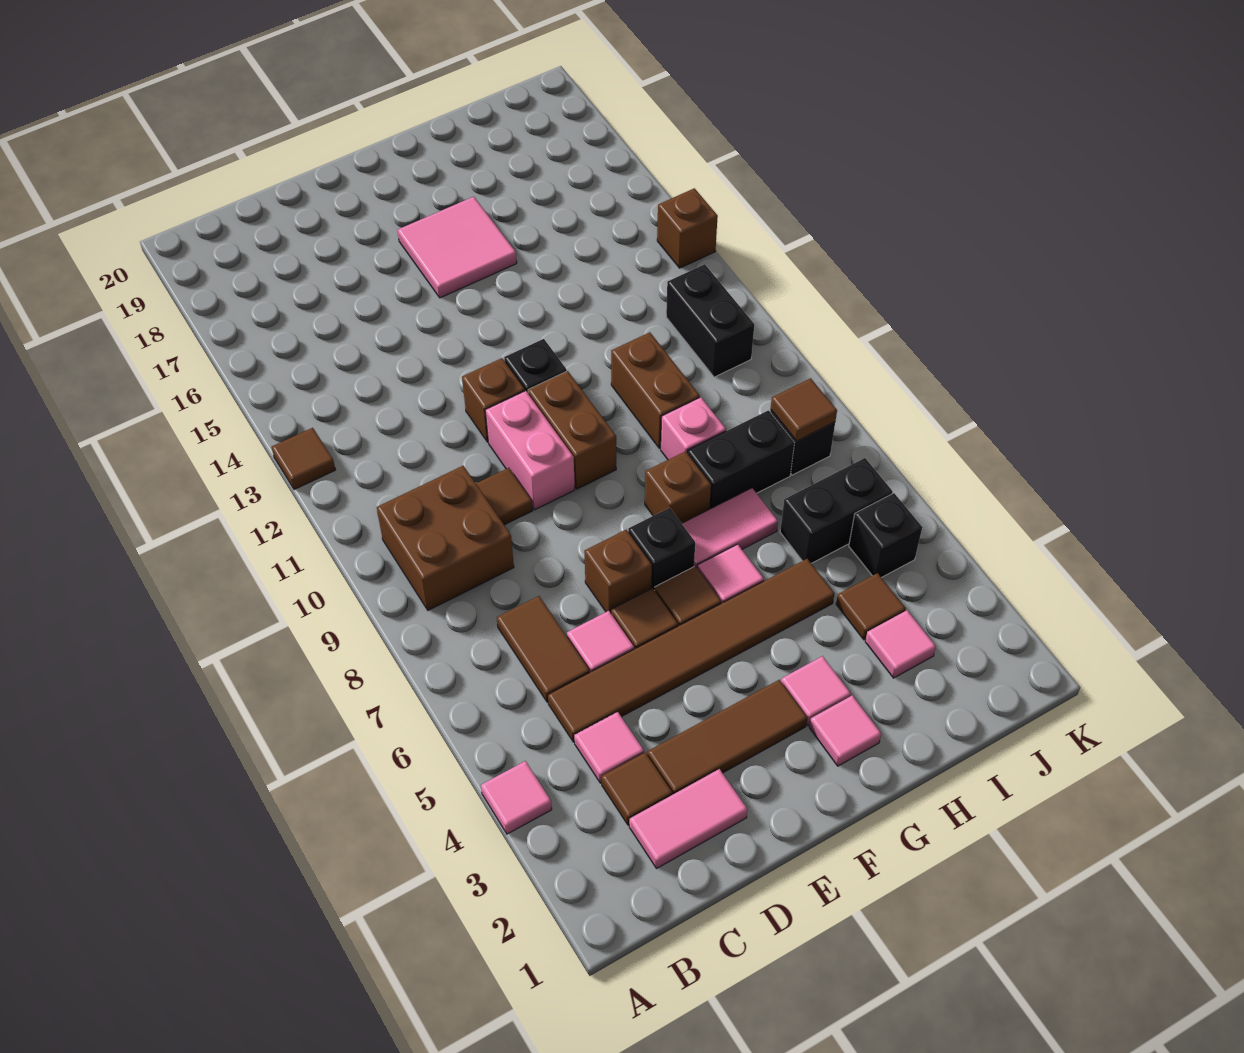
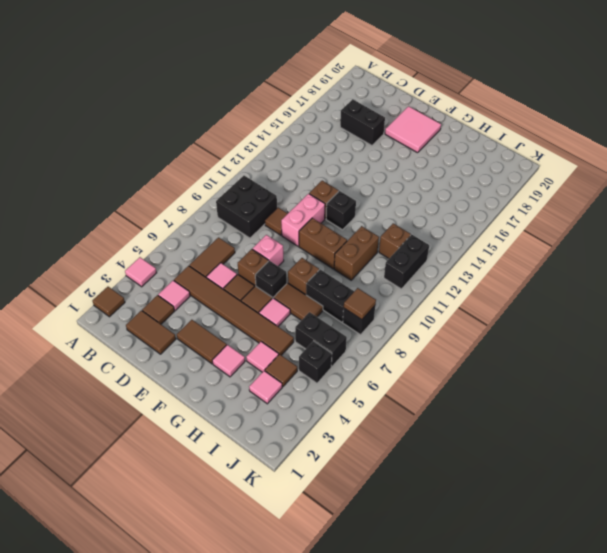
brown 1x1 tile [272,428,335,490] -> brown 1x1 tile moved to [92,287,125,317]
brown 2x2 brick [377,466,514,610] -> black 2x2 brick [216,176,277,238]
pink 1x2 tile [629,769,748,868] -> brown 1x2 tile [126,310,176,354]
none -> black 1x2 brick [340,99,385,145]
brown 1x3 tile [648,680,807,795] -> brown 1x2 tile [177,320,227,364]
brown 1x2 brick [528,371,616,489] -> brown 1x2 brick turned to [299,218,347,269]
pink 2x2 tile [397,197,517,298] -> pink 2x2 tile moved to [385,106,441,153]
pink 1x1 tile [809,695,881,766] -> pink 1x1 tile moved to [246,342,279,372]
pink 1x2 tile [682,488,778,567] -> brown 1x2 tile [274,283,323,320]
pink 1x1 brick [661,397,726,460] -> pink 1x1 brick moved to [253,235,284,266]
brown 1x1 brick [657,188,718,268] -> brown 1x1 brick moved to [379,223,411,258]

